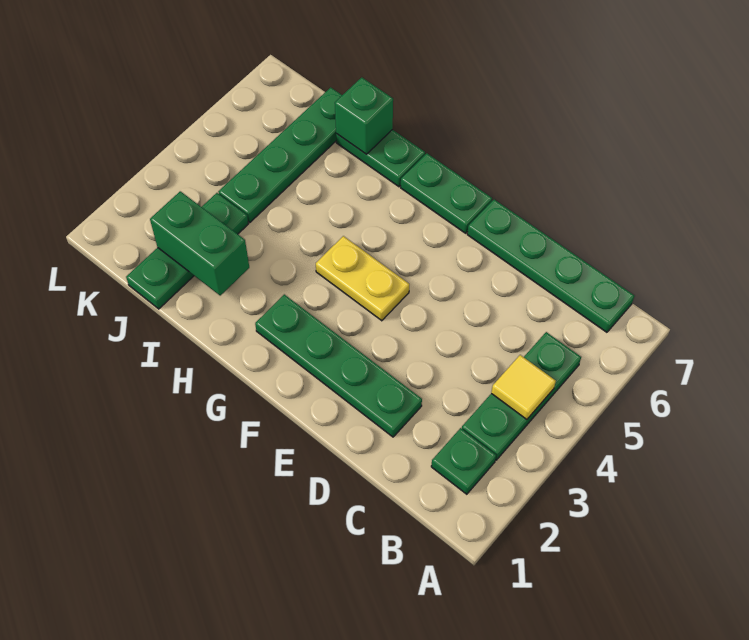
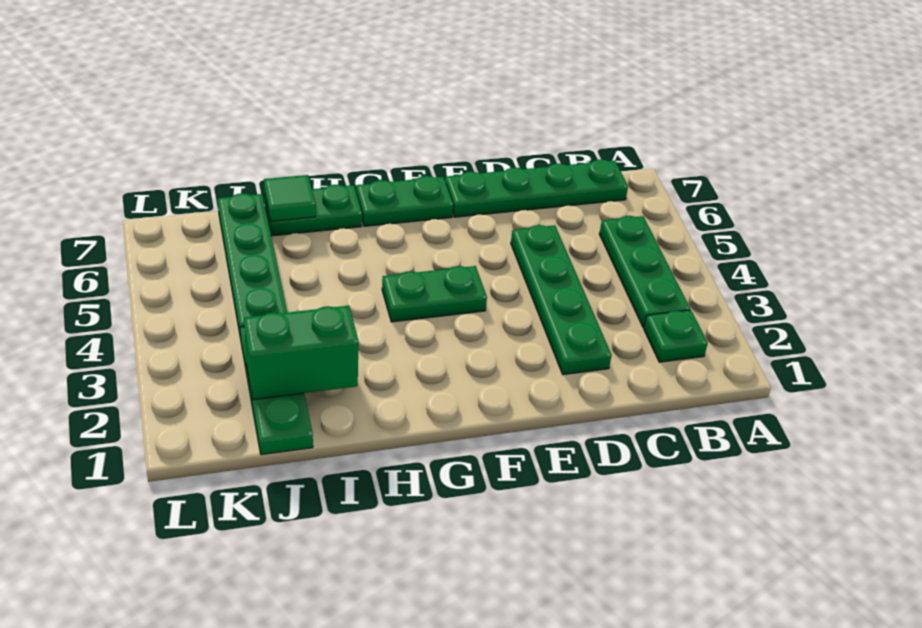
yellow 1x1 tile [491,355,556,419] -> none
green 1x4 plate [255,294,422,437] -> green 1x4 plate turned to [511,225,612,375]
yellow 1x2 plate [316,236,409,321] -> green 1x2 plate [382,266,487,322]
green 1x1 brick [335,77,393,154] -> green 1x1 tile [264,175,315,221]

